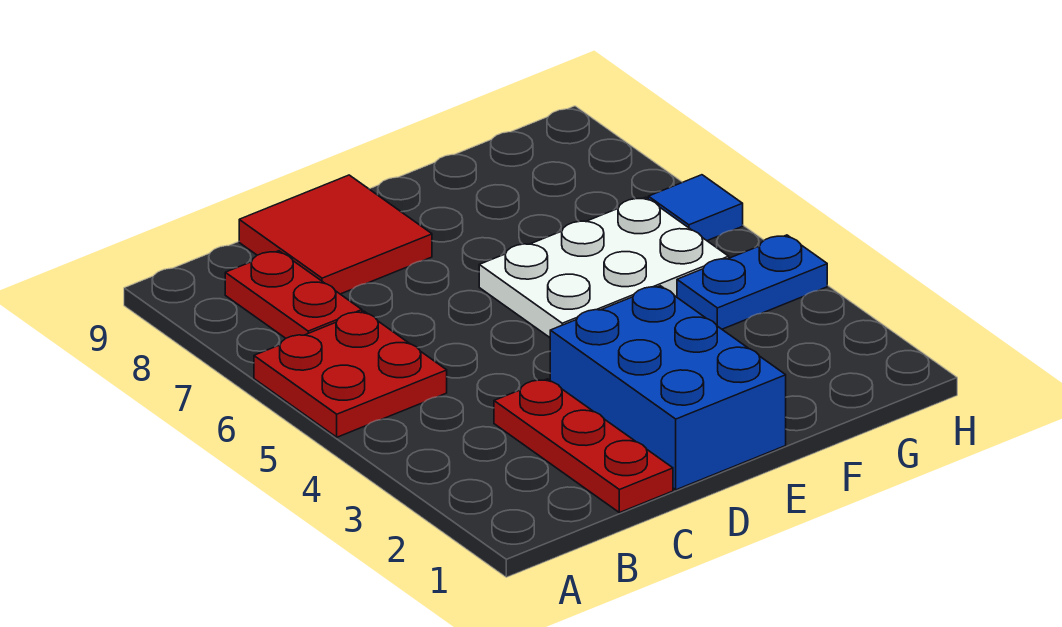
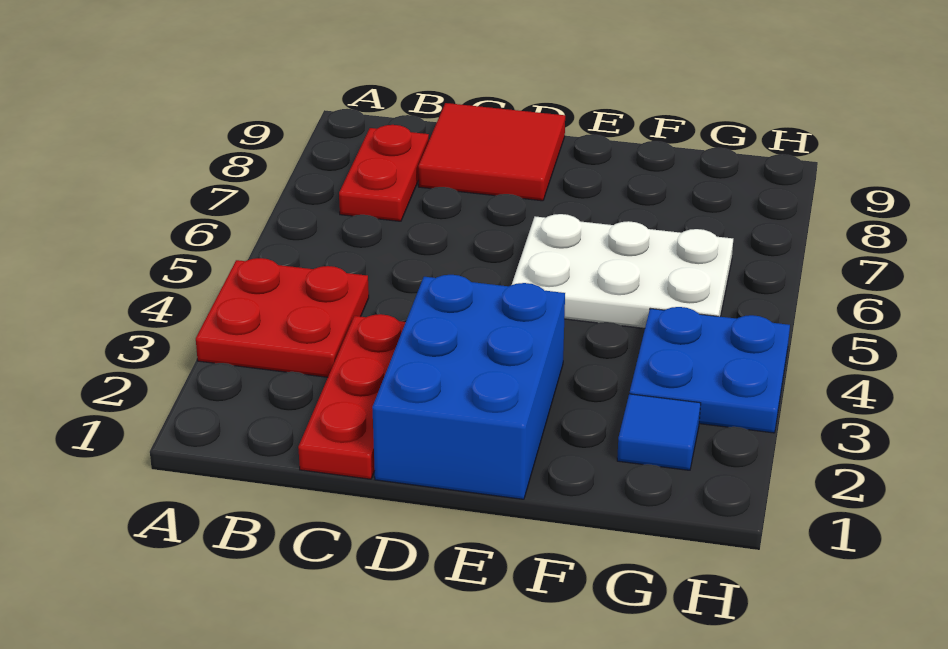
red 2x2 plate [254,311,447,437] -> red 2x2 plate moved to [196,258,369,377]
blue 1x2 plate [677,235,827,329] -> blue 2x2 plate [630,307,790,433]
blue 1x1 tile [648,175,743,241] -> blue 1x1 tile moved to [617,394,701,470]

